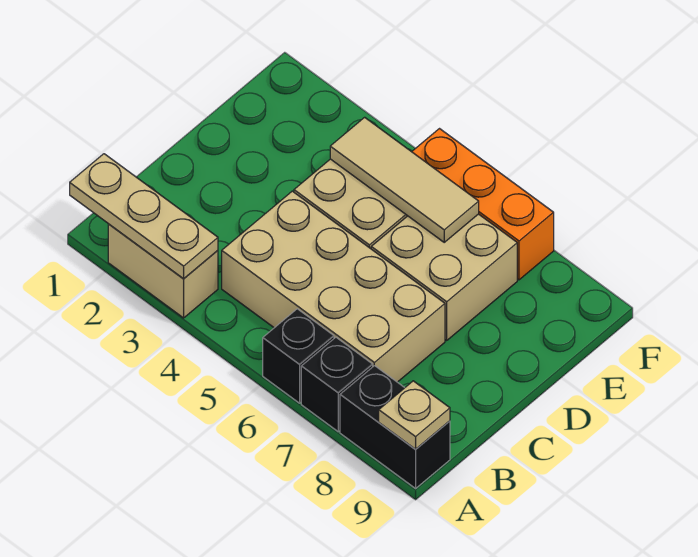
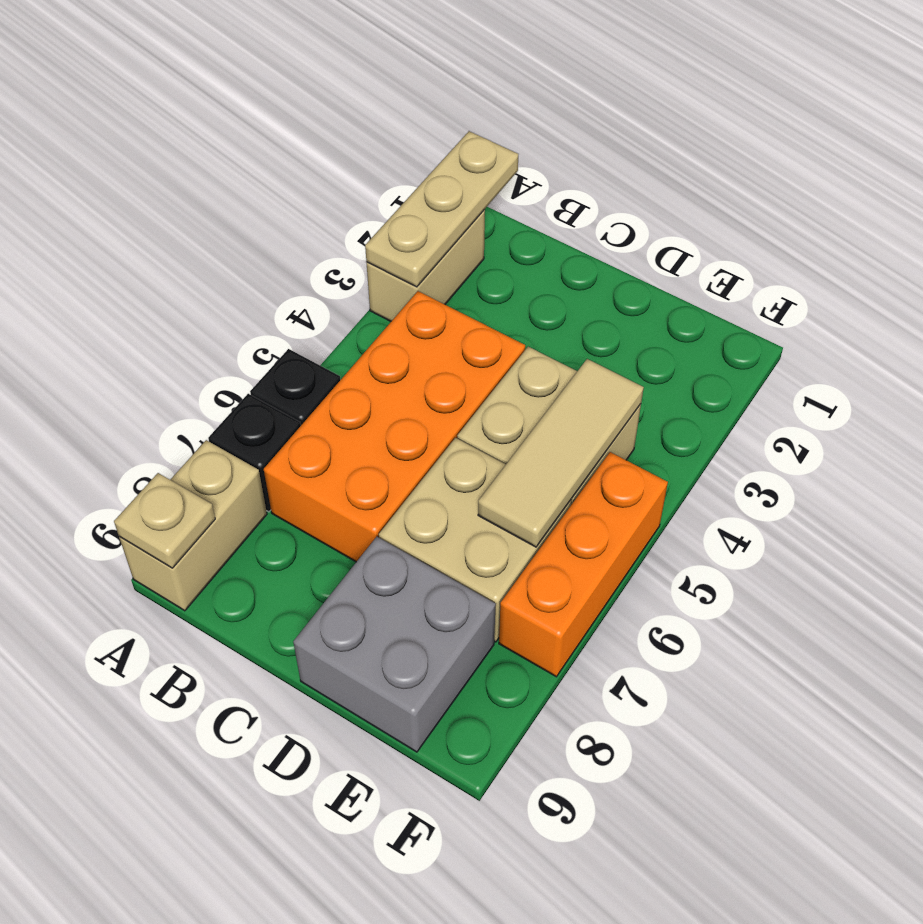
black 1x2 brick [340,366,450,488] -> tan 1x2 brick [119,440,267,611]
tan 2x4 brick [222,191,445,382] -> orange 2x4 brick [264,291,525,562]
none -> grey 2x2 brick [293,537,496,752]

